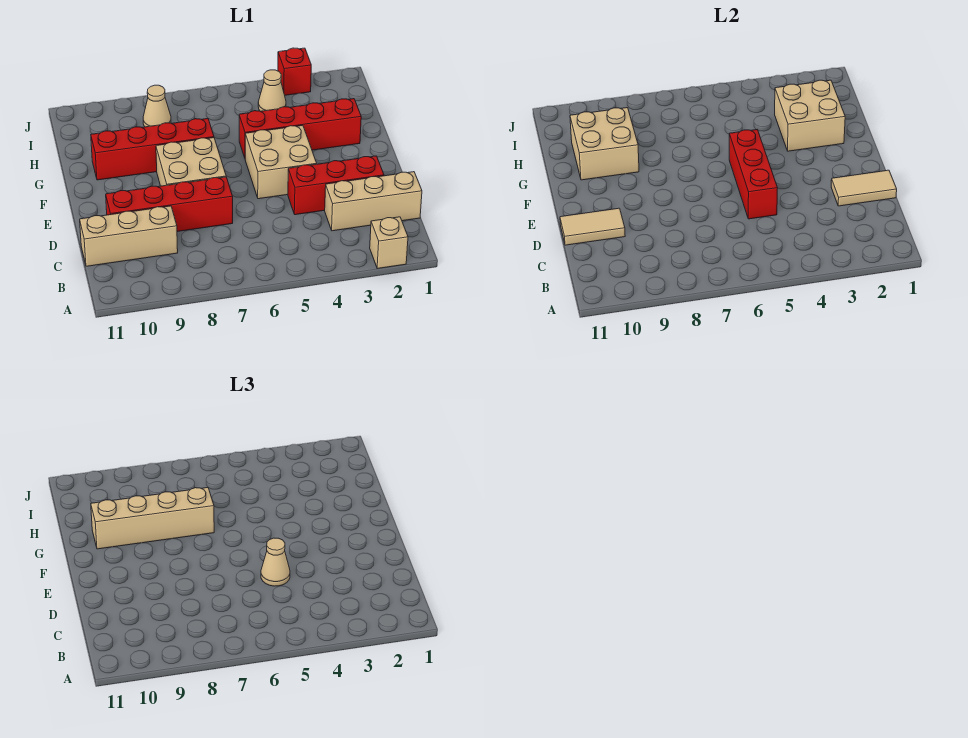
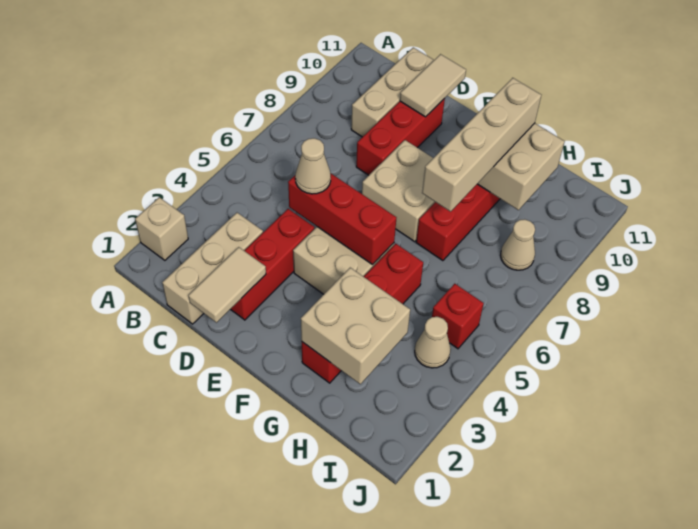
red 1x4 brick [106,177,233,232] -> red 1x3 brick [356,98,445,175]
red 1x1 brick [278,48,311,95] -> red 1x1 brick moved to [432,284,484,349]

